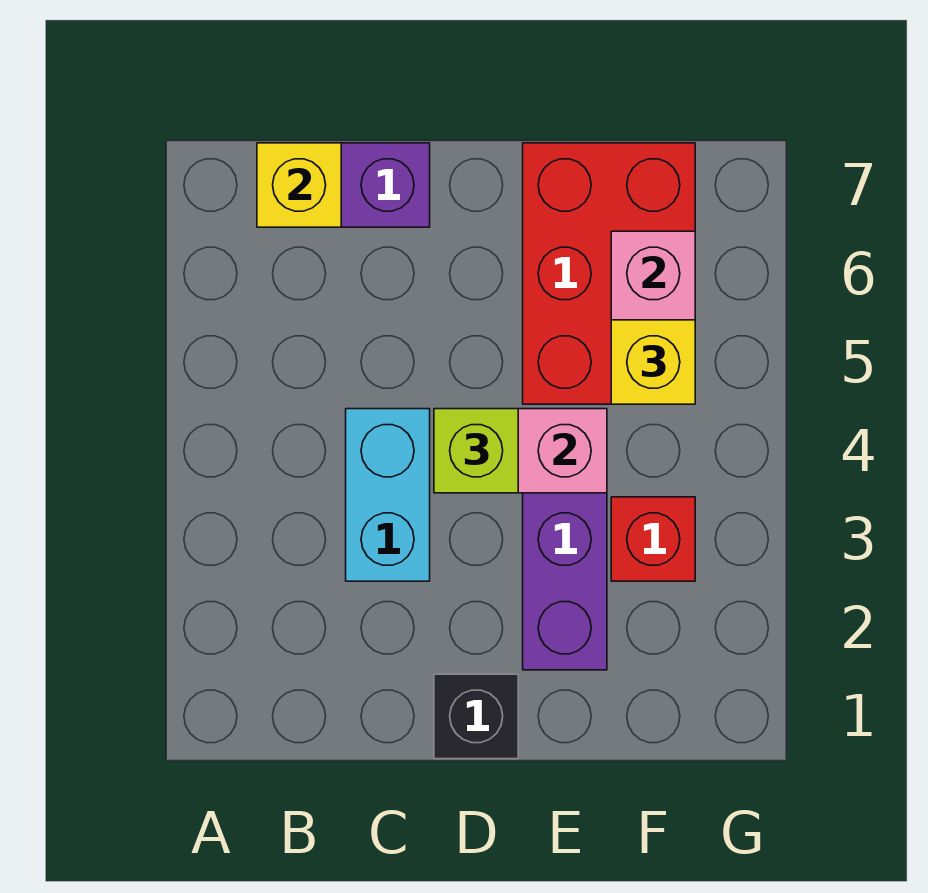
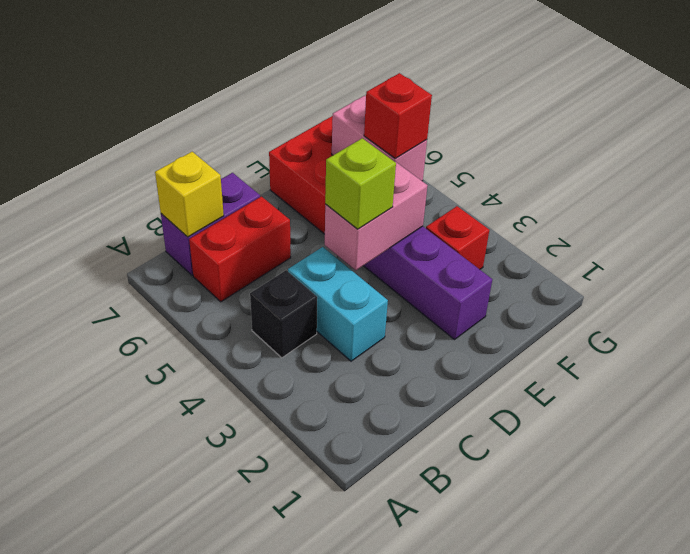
none -> red 1x2 brick [189,196,291,302]
black 1x1 brick [434,674,518,759] -> black 1x1 brick moved to [250,270,317,358]
yellow 1x1 brick [611,320,695,404] -> red 1x1 brick [364,73,432,159]

